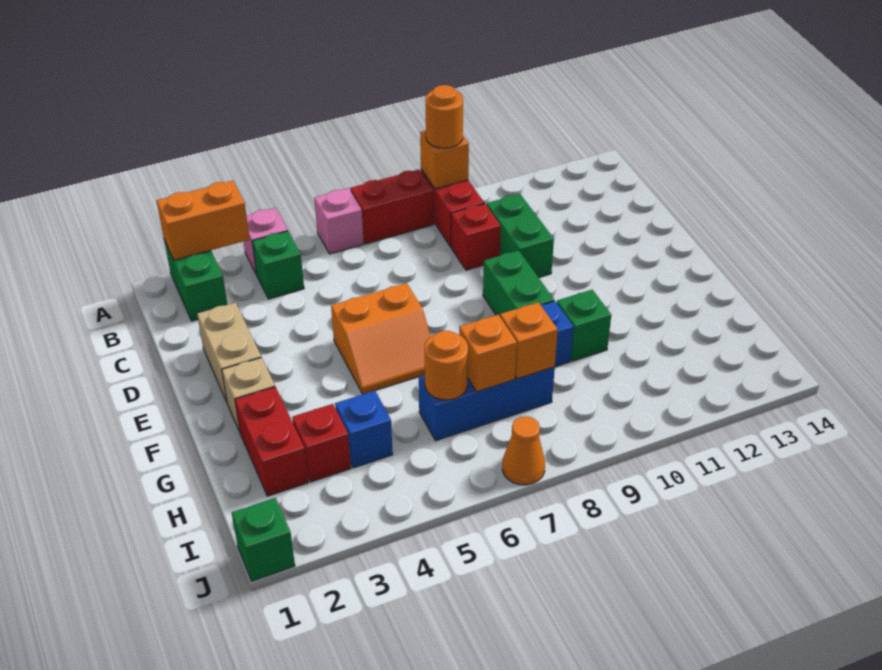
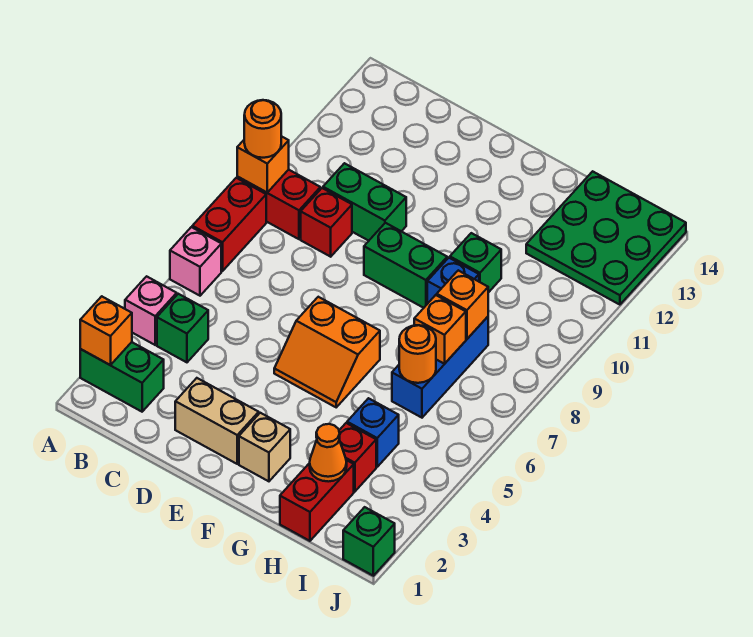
orange 1x2 brick [157,181,250,260] -> orange 1x1 brick [80,296,132,365]
orange 2x2 slope [331,283,431,394] -> orange 2x2 slope turned to [274,297,380,407]
red 1x2 brick [235,387,308,496] -> red 1x2 brick turned to [280,460,354,541]
none -> green 3x3 plate [526,171,686,305]
orange 1x1 cone [502,416,545,485] -> orange 1x1 cone moved to [310,424,347,482]

